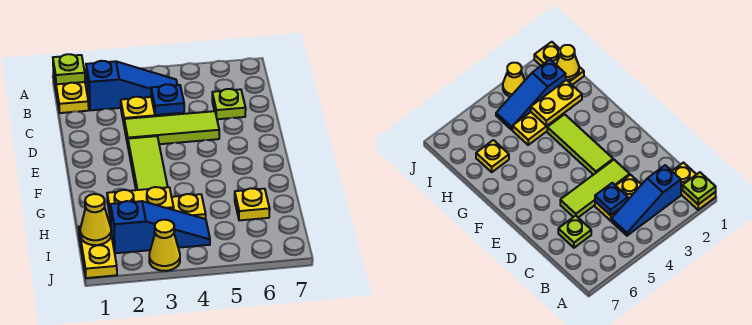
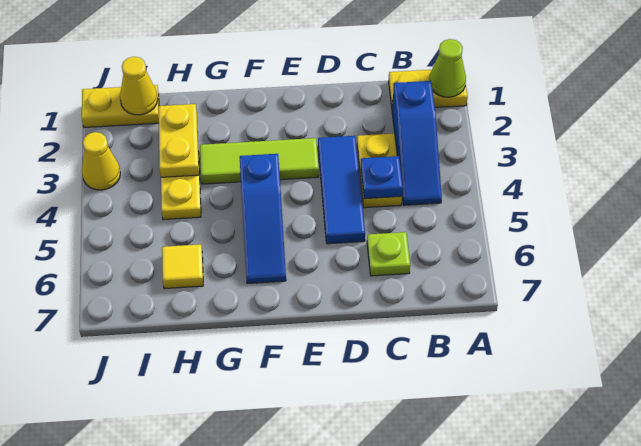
lime 1x1 plate [53,54,85,84] -> lime 1x1 cone [429,39,466,97]
lime 1x3 tile [124,111,219,145] -> blue 1x3 tile [318,136,365,244]
yellow 1x1 plate [235,188,270,220] -> yellow 1x1 tile [162,244,203,289]
blue 1x3 slope [111,201,210,253] -> blue 1x3 slope moved to [240,154,286,283]

